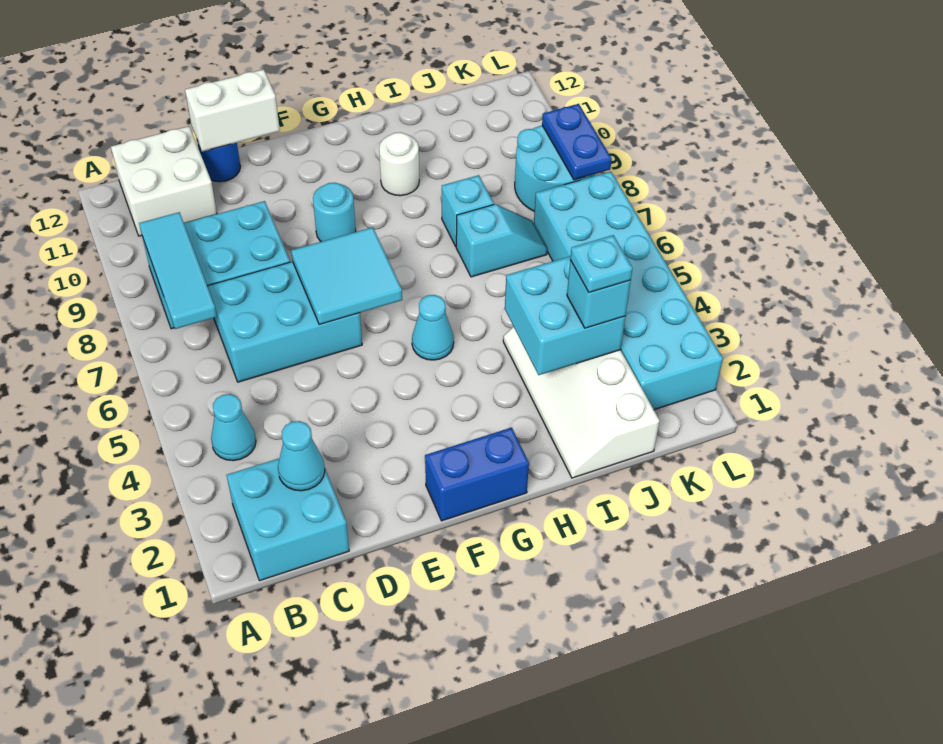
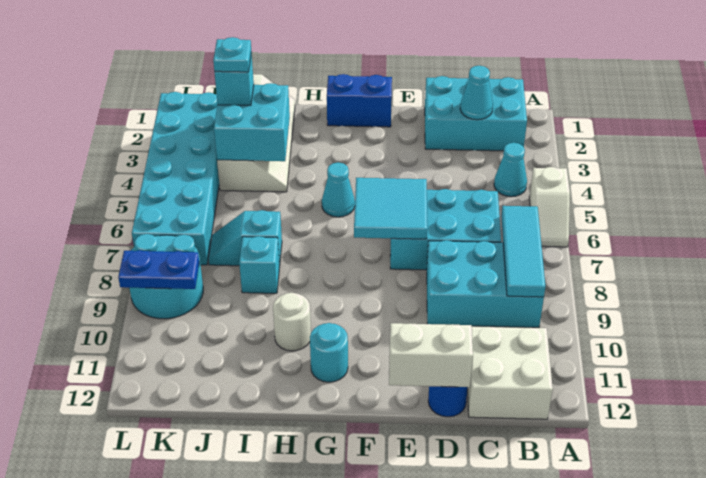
none -> white 1x2 slope [529,167,570,247]
cyan 2x2 brick [227,459,349,581] -> cyan 2x3 brick [425,76,527,151]
cyan 1x1 round brick [313,183,356,242] -> cyan 1x1 round brick moved to [310,323,348,382]
blue 1x2 plate [542,104,612,180] -> blue 1x2 plate turned to [118,250,199,289]

